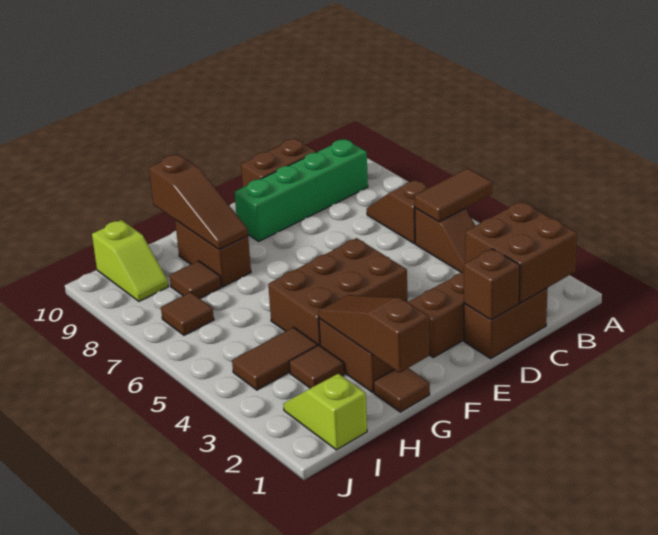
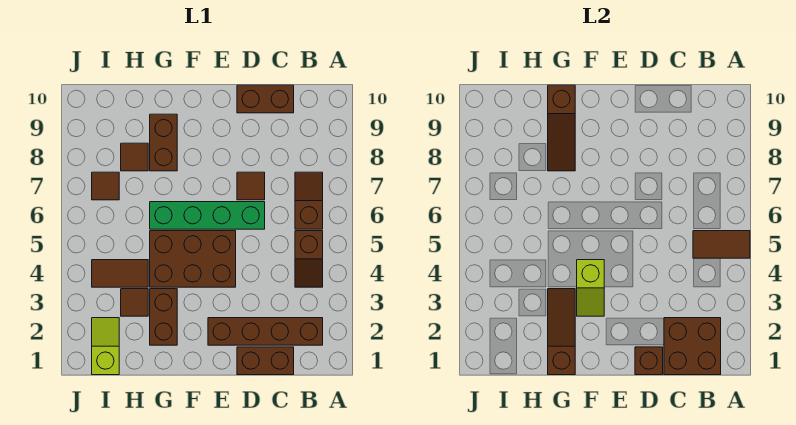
green 1x4 brick [234,139,368,241] -> green 1x4 brick moved to [150,202,265,229]
brown 1x1 tile [374,368,430,412] -> brown 1x1 tile moved to [237,172,265,200]
lime 1x2 slope [92,220,168,301] -> lime 1x2 slope moved to [577,260,604,316]

